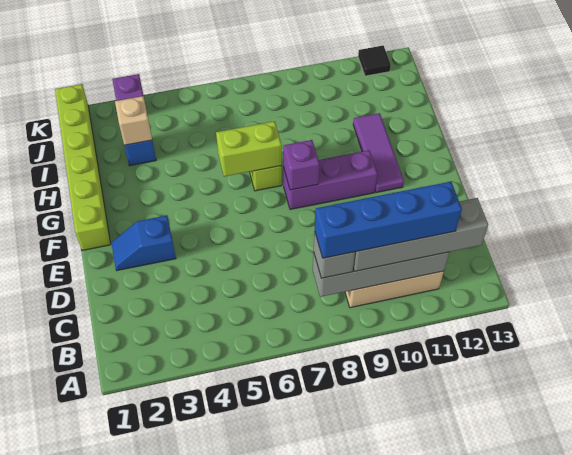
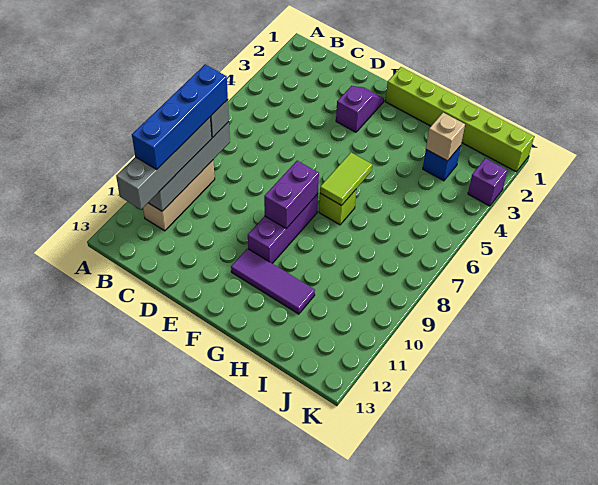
blue 1x2 slope [111,215,176,270] -> purple 1x2 slope [336,86,384,132]
purple 1x1 brick [283,140,319,190] -> purple 1x2 brick [264,161,319,229]
lime 1x2 brick [216,121,282,177] -> lime 1x2 tile [320,153,372,205]
black 1x1 tile [358,46,391,76] -> none

